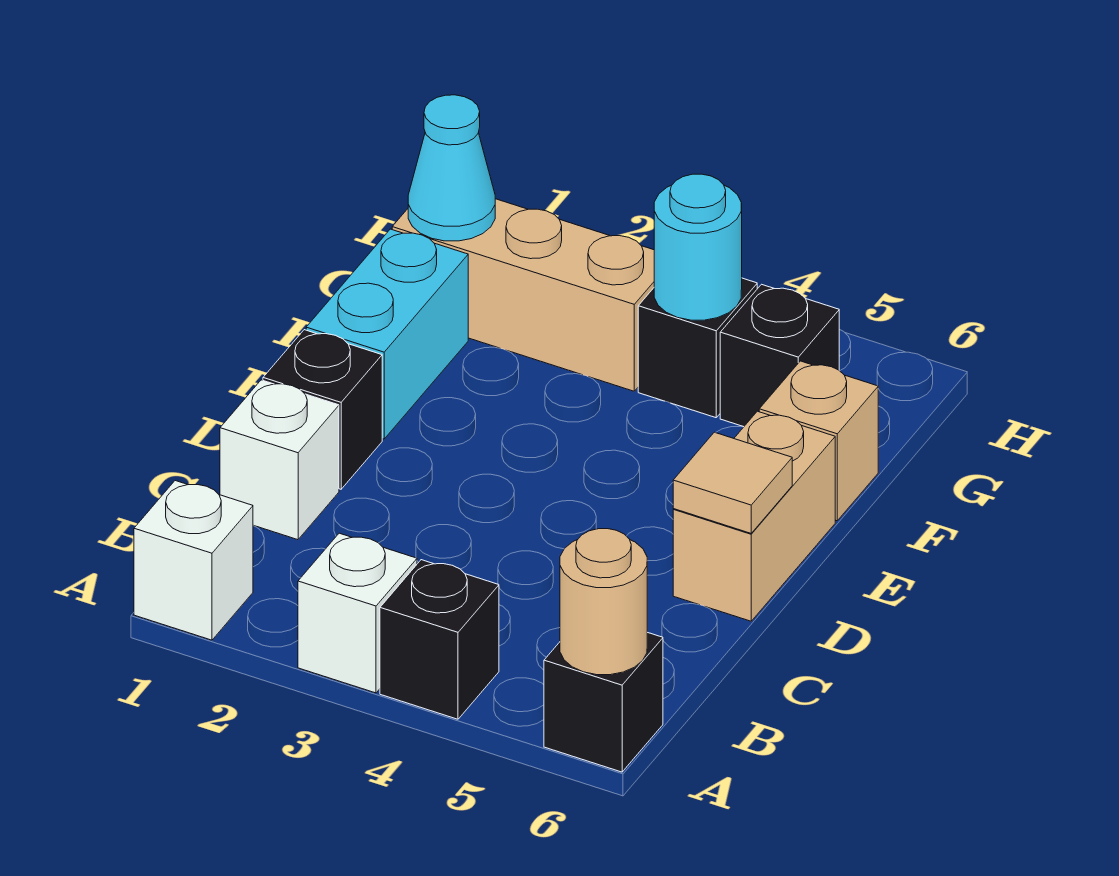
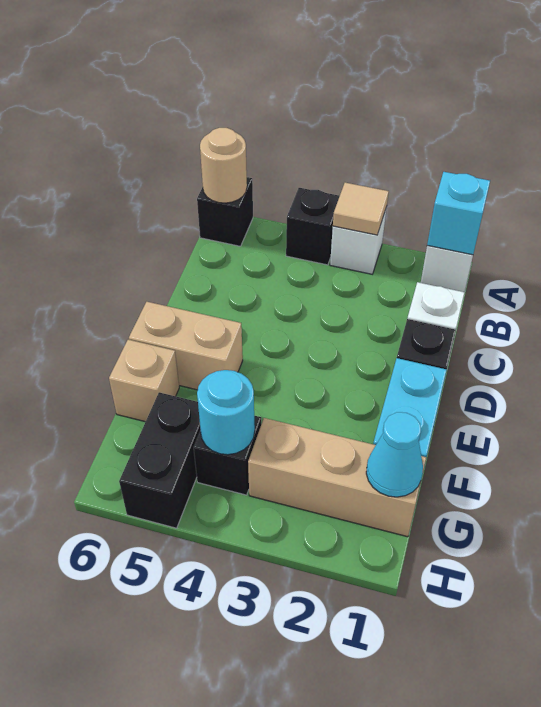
none -> cyan 1x1 brick [427,172,490,255]
tan 1x2 brick [673,411,835,621] -> tan 1x2 brick turned to [129,302,243,390]
tan 1x1 tile [673,432,792,533] -> tan 1x1 tile moved to [333,183,389,235]
black 1x1 brick [720,284,839,427] -> black 1x2 brick [119,392,201,528]

